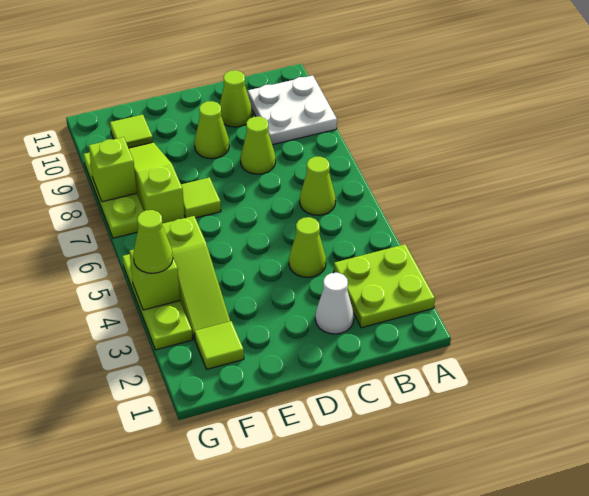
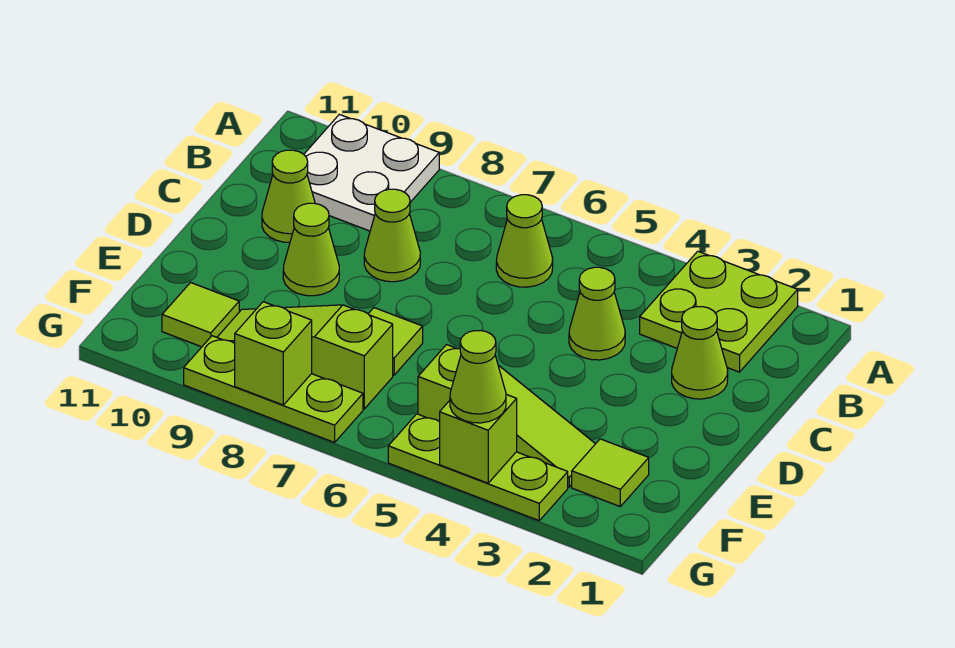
white 1x1 cone [315,273,354,334] -> lime 1x1 cone [672,307,728,399]

